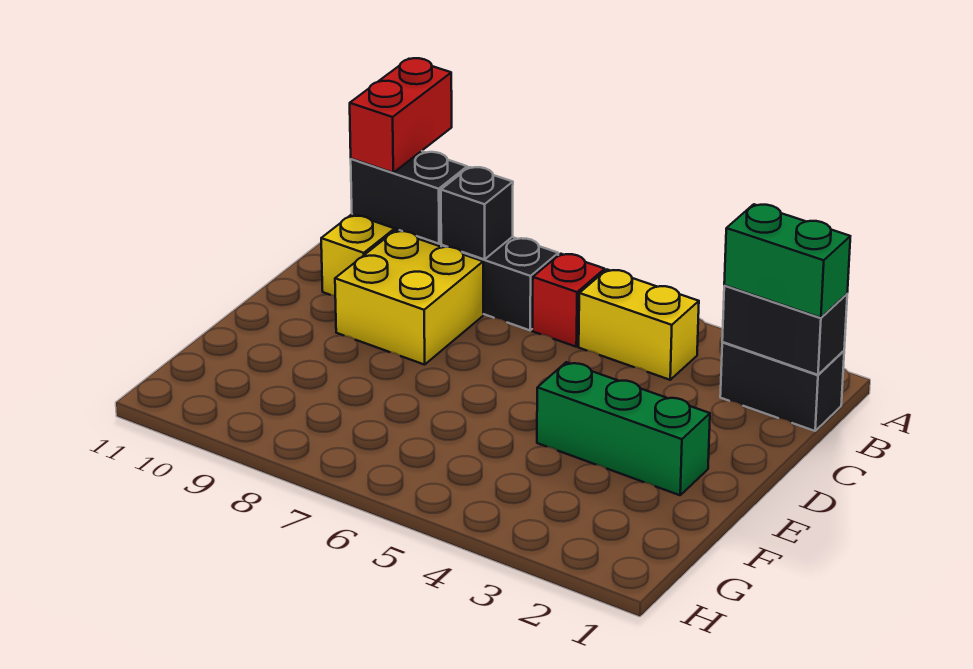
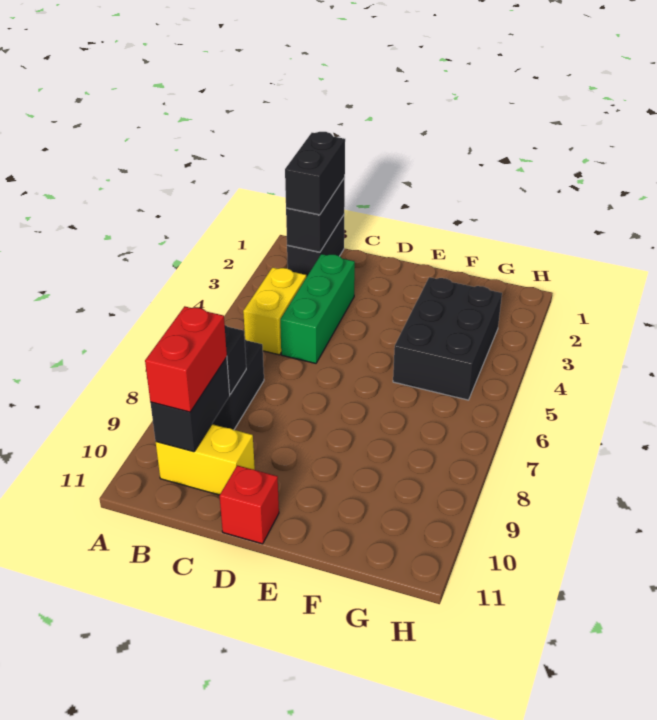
red 1x2 brick [350,58,452,173] -> red 1x2 brick turned to [145,306,227,412]
green 1x2 brick [724,204,850,318] -> black 1x2 brick [285,132,345,215]
red 1x1 brick [532,254,605,347] -> red 1x1 brick moved to [220,465,279,544]
yellow 2x2 brick [335,231,483,365] -> none
green 1x3 brick [537,362,710,495] -> green 1x3 brick moved to [280,254,355,363]
none -> black 2x3 brick [393,277,502,400]

